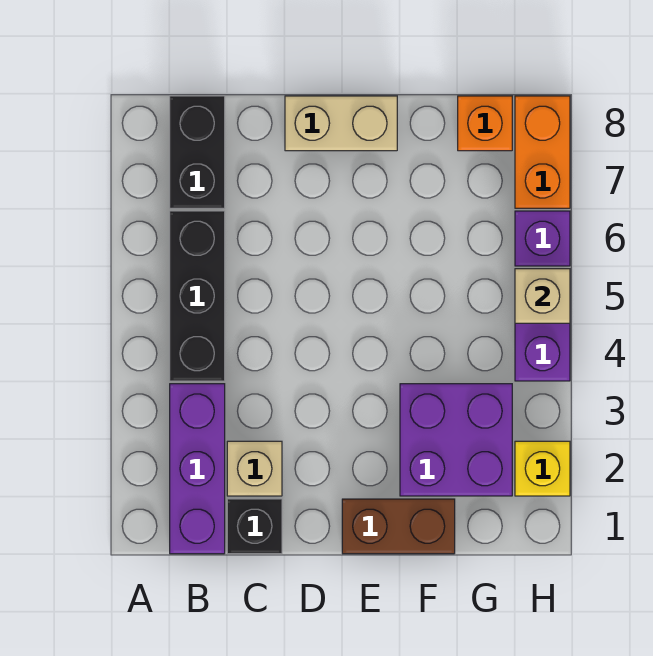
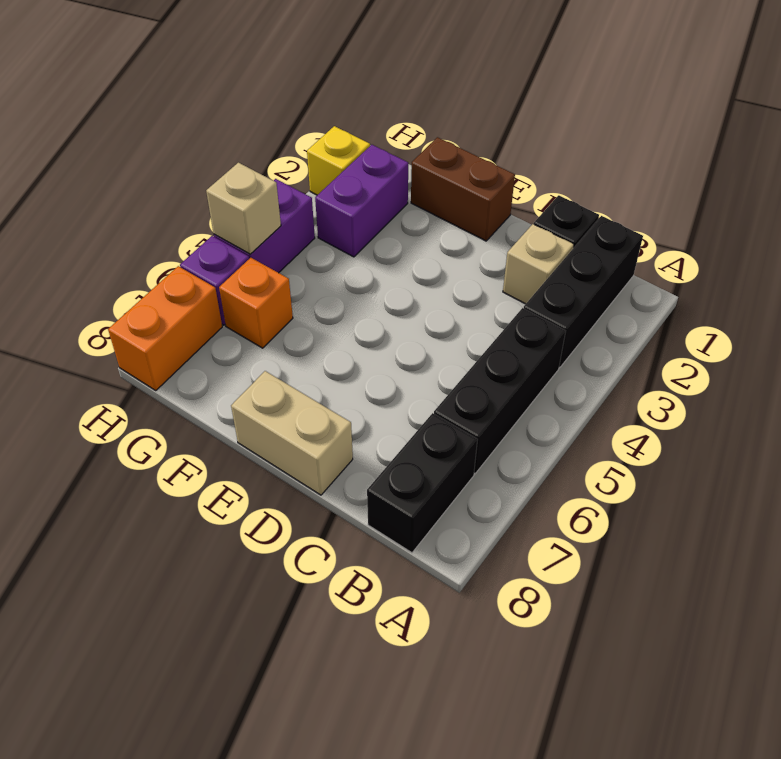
purple 1x3 brick [170,384,225,554] -> black 1x3 brick [524,216,643,368]
purple 2x2 brick [400,384,512,496] -> purple 1x2 brick [315,145,408,257]
orange 1x1 brick [458,96,512,151] -> orange 1x1 brick moved to [219,258,293,348]

